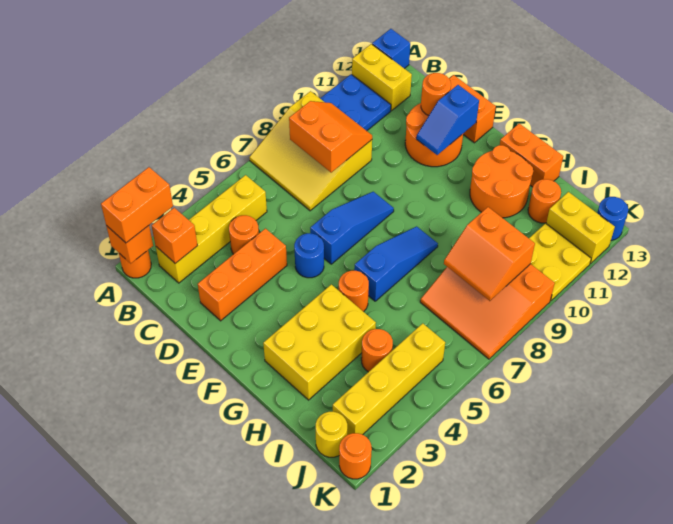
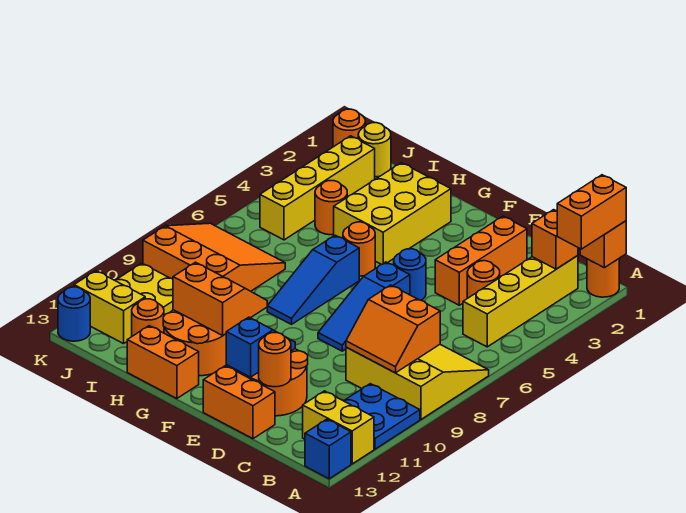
orange 2x2 slope [444,207,535,301] -> orange 2x2 slope moved to [173,262,267,335]

